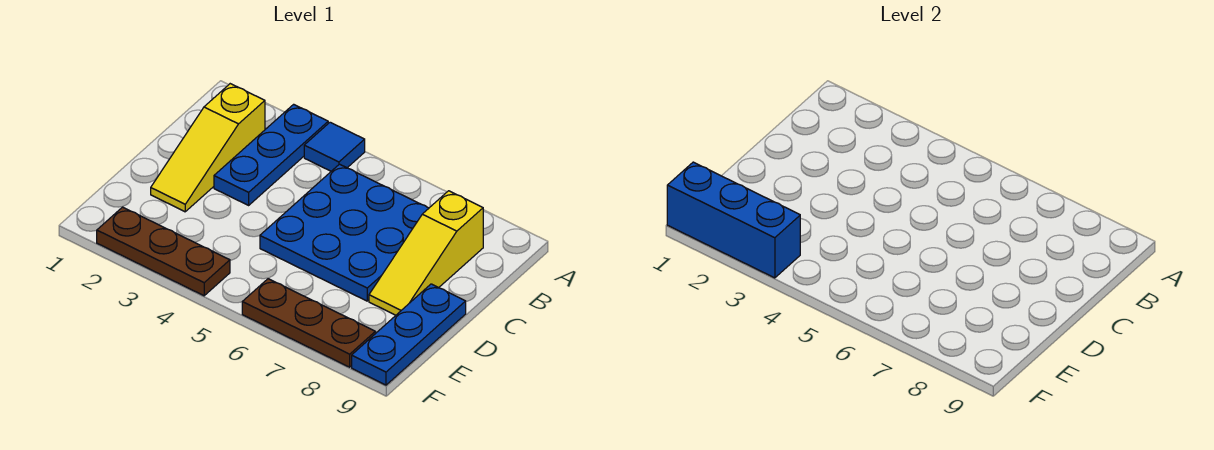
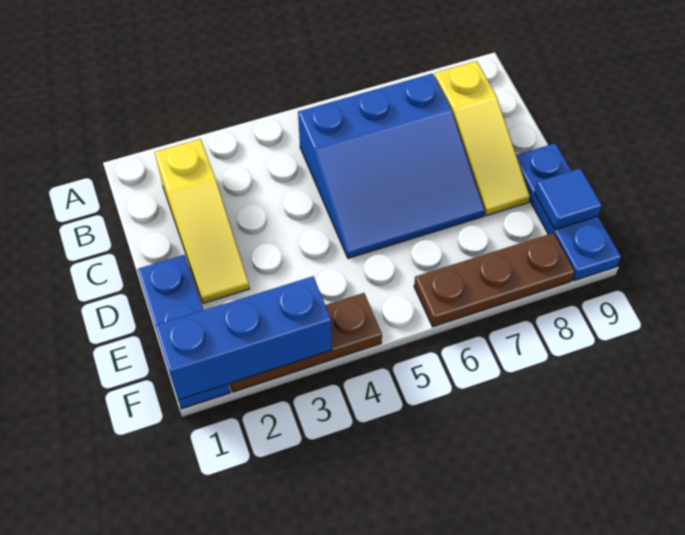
blue 1x3 plate [214,104,328,205] -> blue 1x3 plate moved to [137,255,230,409]
blue 1x1 tile [304,122,365,171] -> blue 1x1 tile moved to [534,169,602,230]
blue 3x3 plate [260,164,429,301] -> blue 3x3 slope [298,74,485,258]

